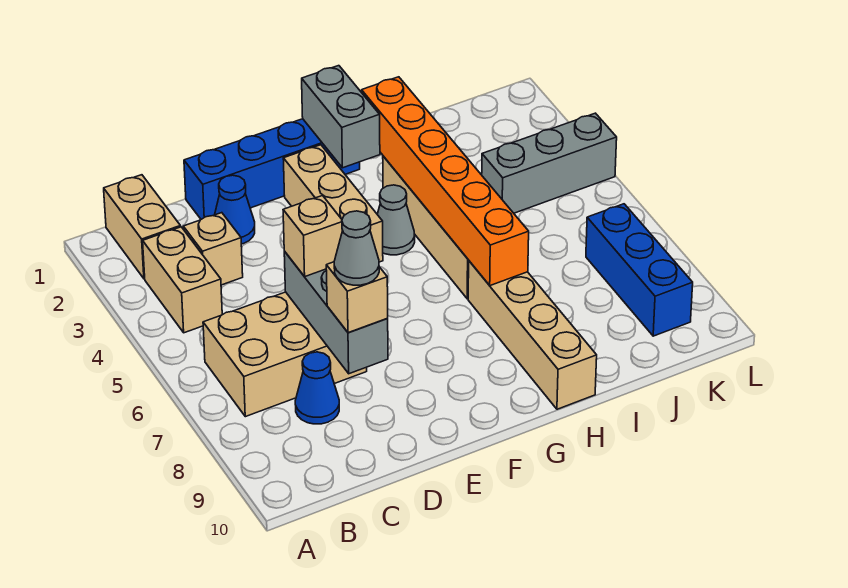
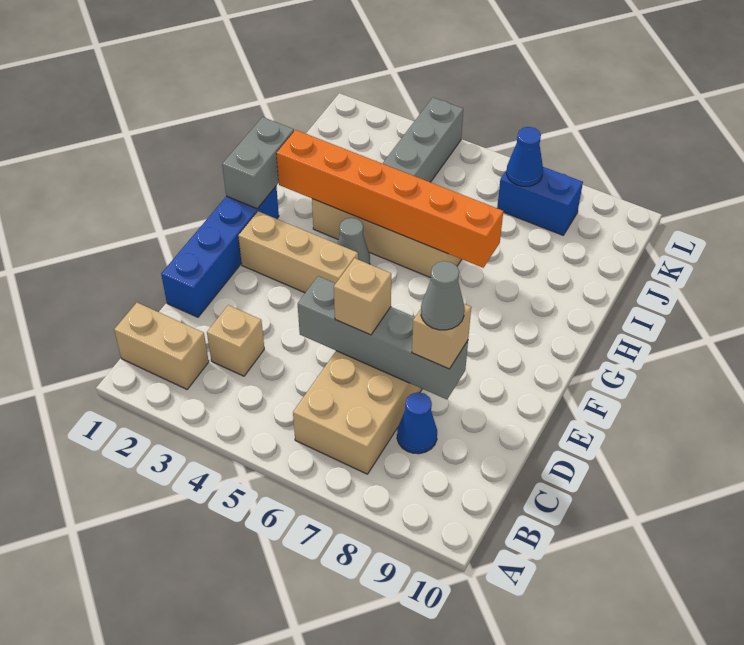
tan 1x2 brick [143,227,222,333] -> none
blue 1x1 cone [215,175,255,244] -> blue 1x1 cone moved to [507,127,543,186]
grey 1x3 brick [284,251,388,374] -> grey 1x4 brick [298,276,468,399]
grey 1x2 brick [302,66,380,168] -> grey 1x2 brick turned to [222,117,294,209]
tan 1x4 brick [468,261,597,409] -> none
blue 1x3 brick [586,204,693,336] -> blue 1x2 brick [497,167,583,235]

